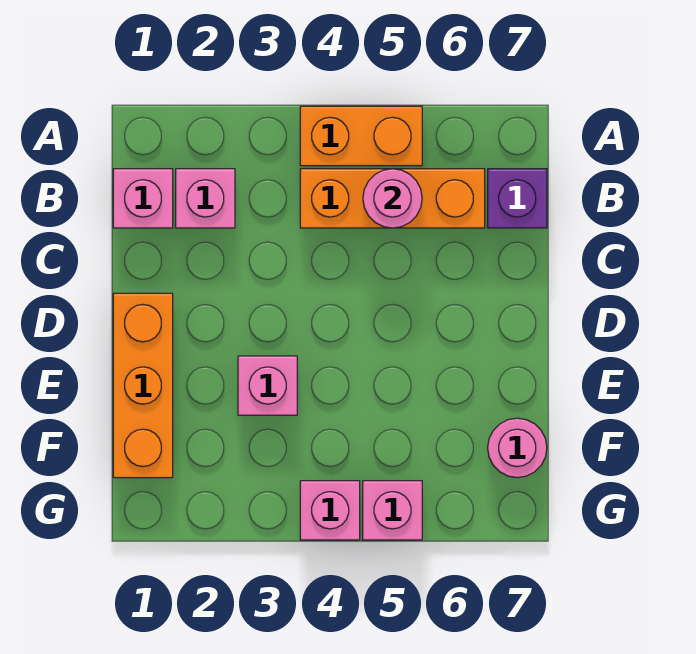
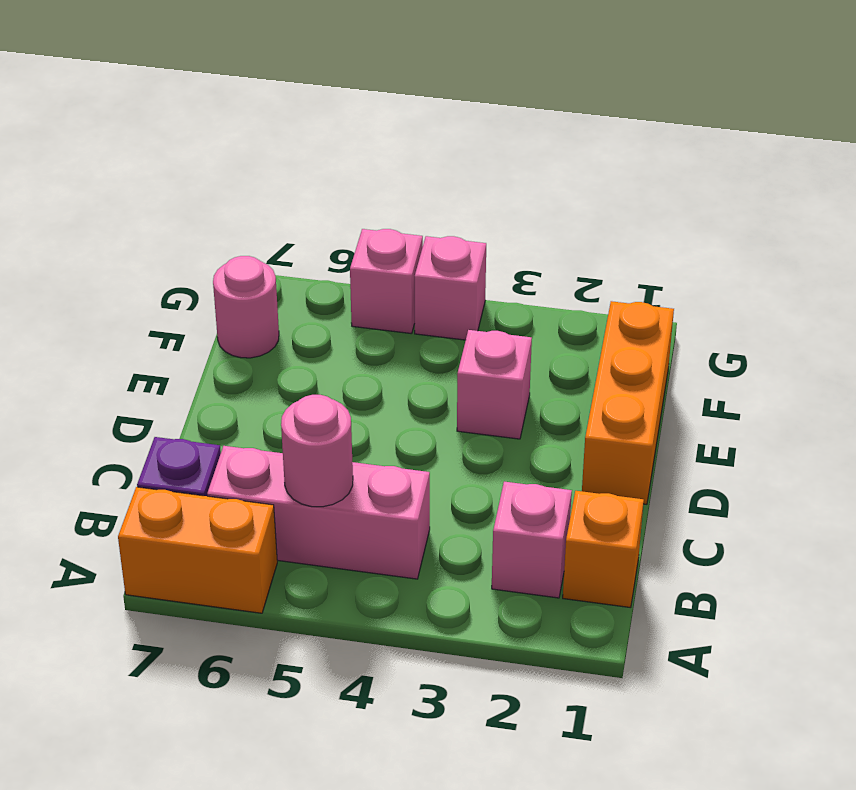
orange 1x2 brick [300,106,422,166] -> orange 1x2 brick moved to [118,487,277,613]
pink 1x1 brick [113,169,173,228] -> orange 1x1 brick [563,491,644,608]
orange 1x3 brick [300,169,485,228] -> pink 1x3 brick [207,446,430,579]

